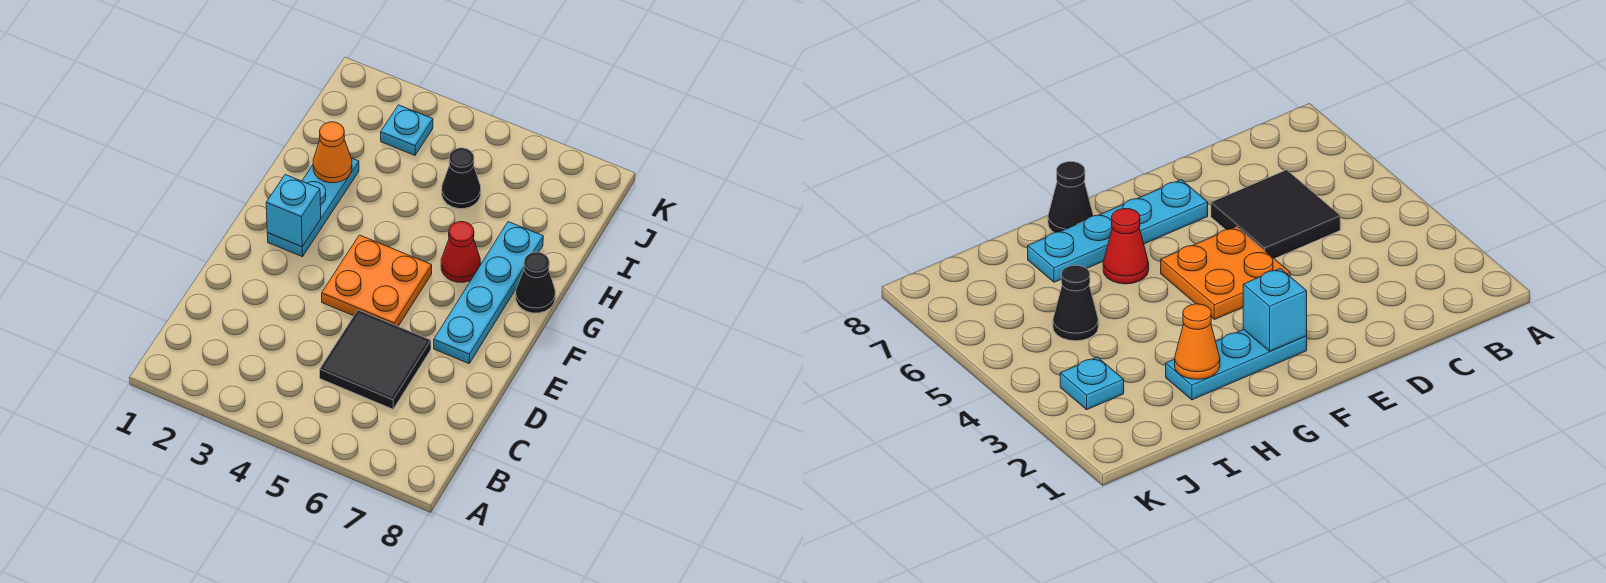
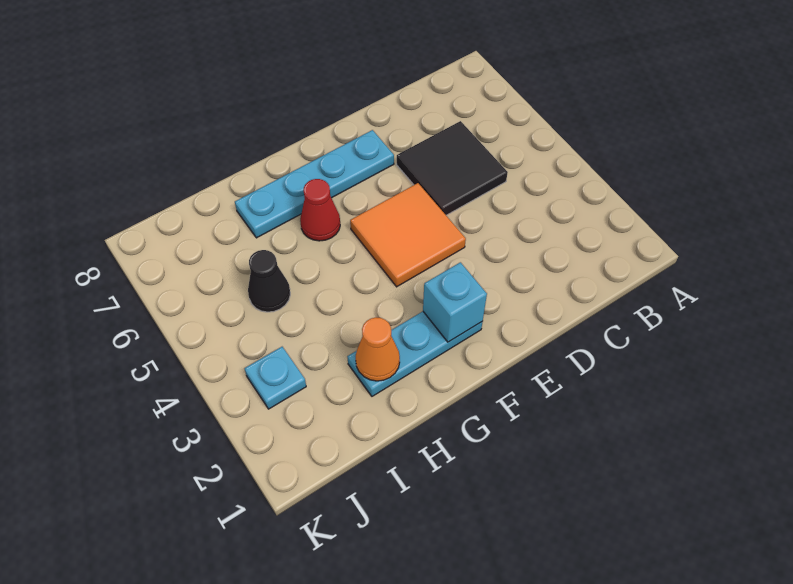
orange 2x2 plate [322,235,432,326] -> orange 2x2 tile [350,183,466,287]
black 1x1 cone [516,252,555,313] -> none

